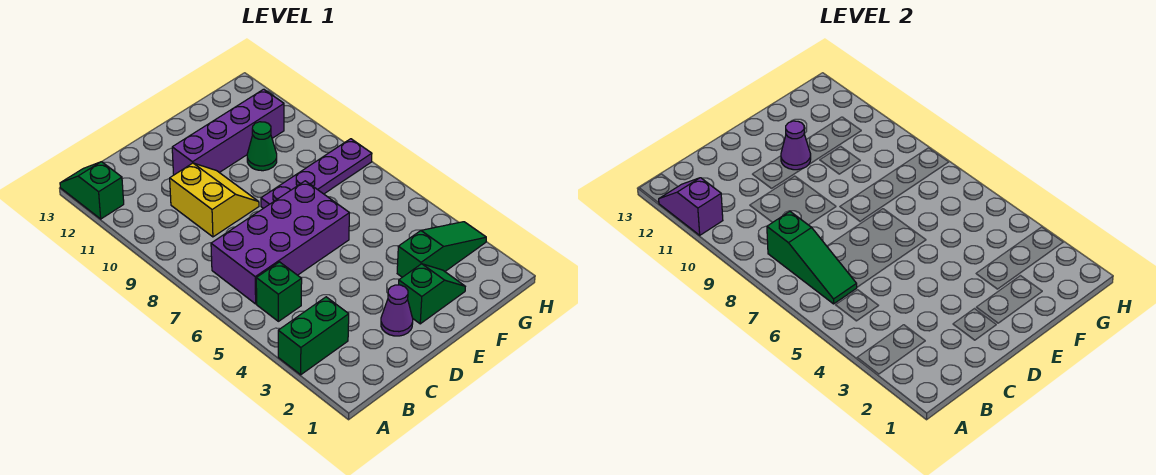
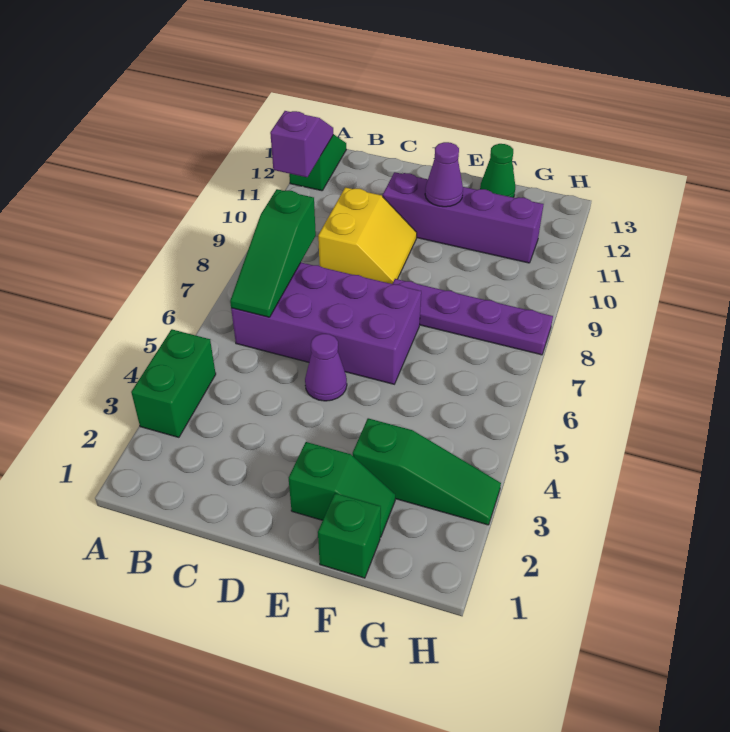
green 1x2 brick [278,297,349,375] -> green 1x2 brick turned to [131,329,216,437]
green 1x1 brick [256,262,302,321] -> green 1x1 brick moved to [318,493,381,578]
purple 1x1 cone [381,285,413,336] -> purple 1x1 cone moved to [305,334,347,401]
green 1x1 cone [247,122,277,171] -> green 1x1 cone moved to [480,144,515,197]

